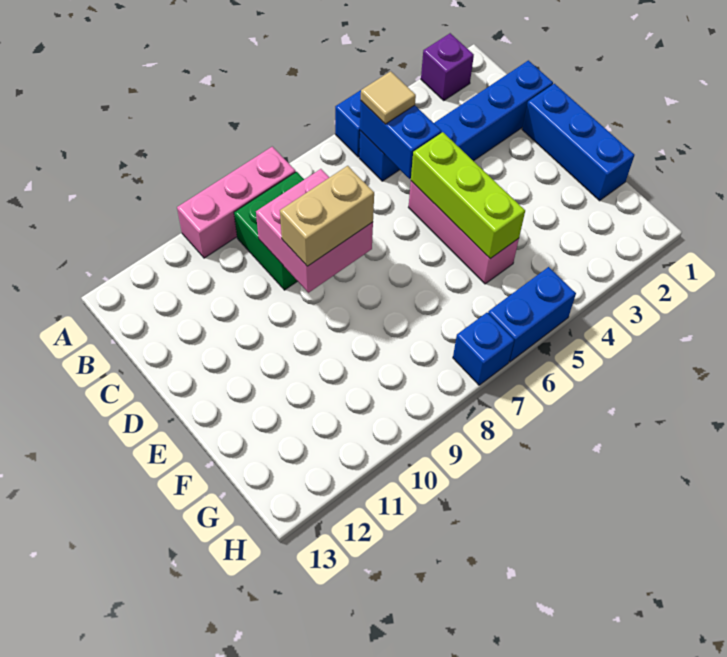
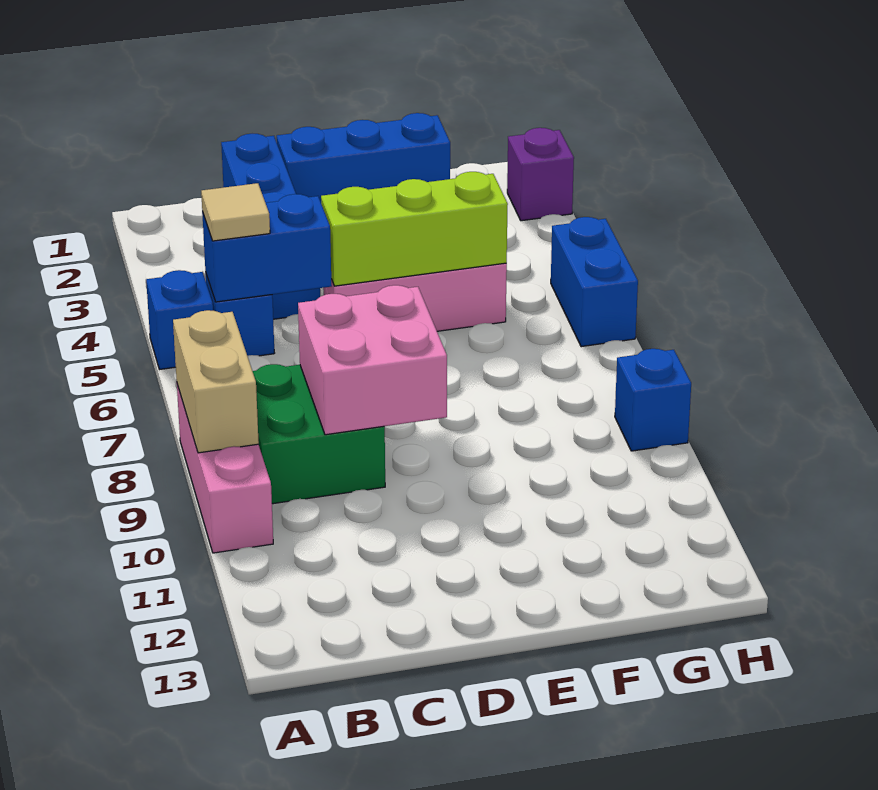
purple 1x1 brick [421,33,474,100] -> purple 1x1 brick moved to [507,128,574,221]
tan 1x2 brick [280,166,374,266] -> tan 1x2 brick moved to [173,310,259,453]
blue 1x1 brick [453,313,514,385] -> blue 1x1 brick moved to [615,349,691,451]

